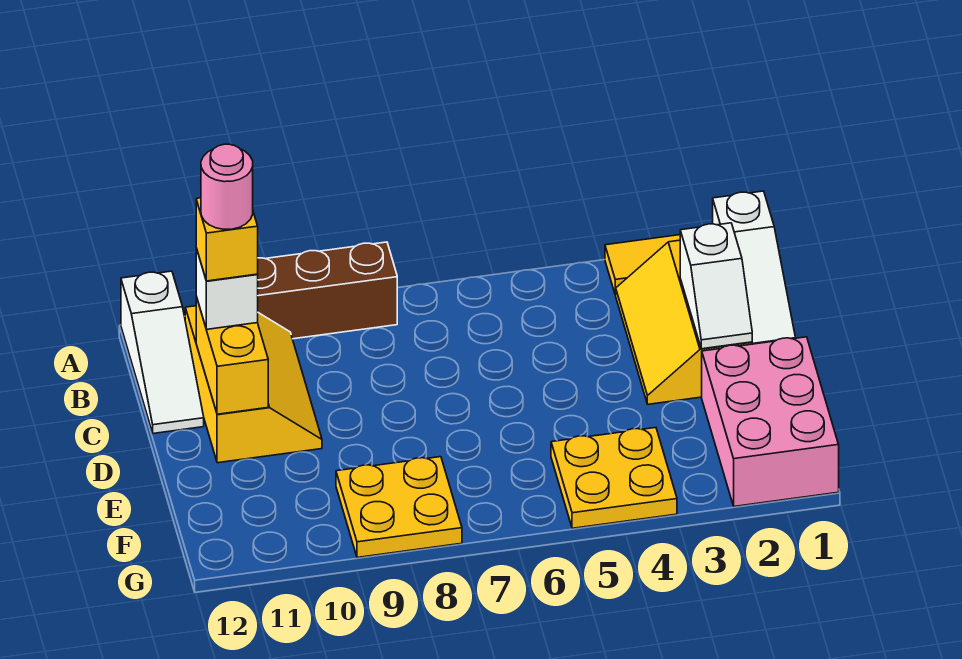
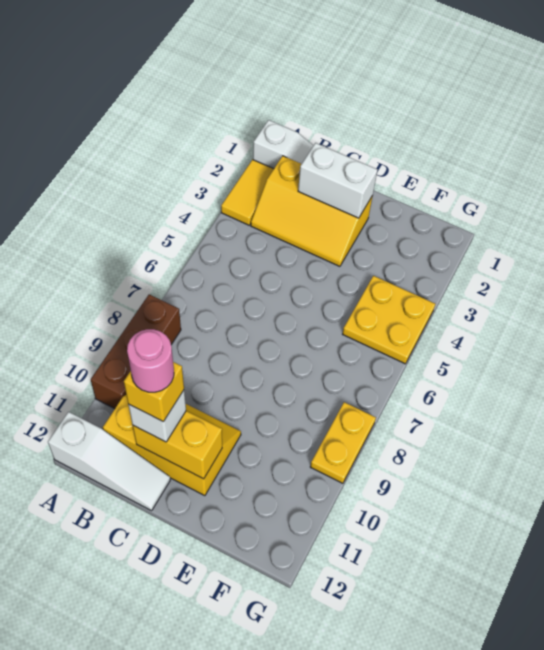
white 1x2 slope [680,223,752,349] -> white 1x2 brick [298,143,377,218]
pink 2x3 brick [702,337,839,506] -> none
yellow 2x2 plate [336,457,462,558] -> yellow 1x2 plate [310,402,376,483]

